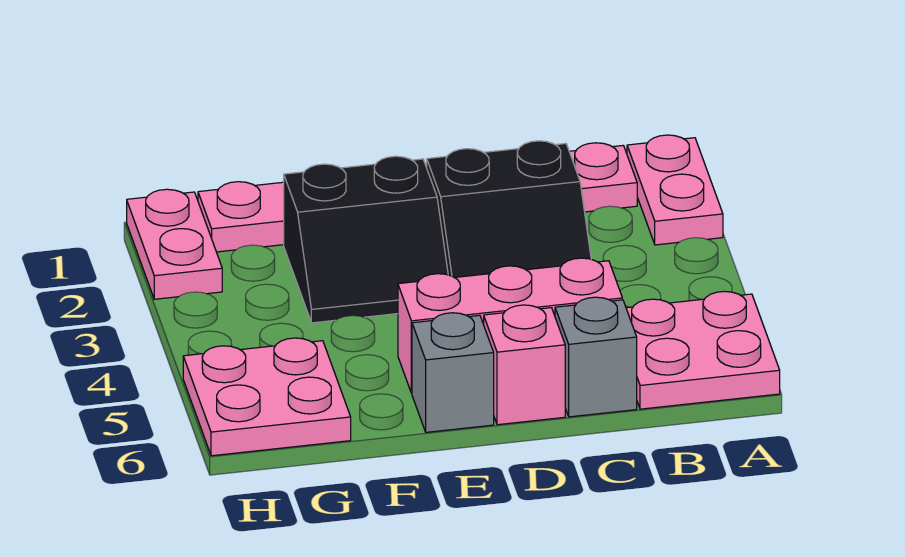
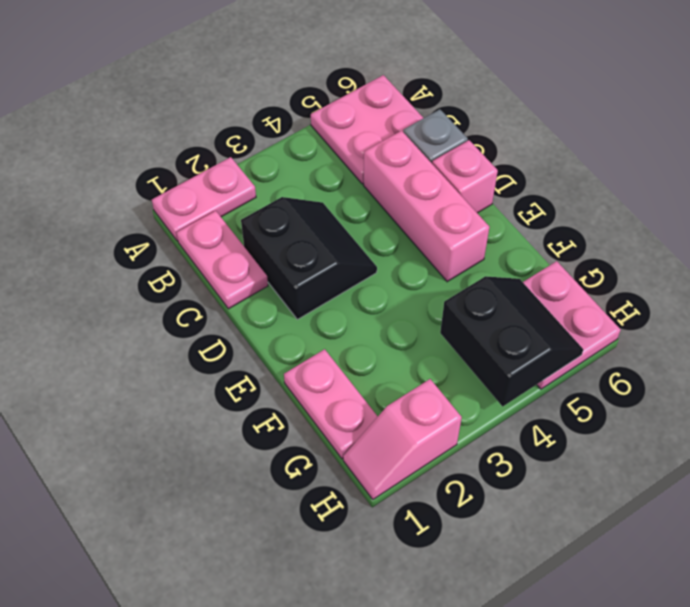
black 2x2 slope [284,156,448,323] -> black 2x2 slope moved to [440,276,583,406]
grey 1x1 brick [412,313,494,432] -> none
pink 1x2 plate [127,189,222,299] -> pink 1x2 slope [343,379,462,499]

